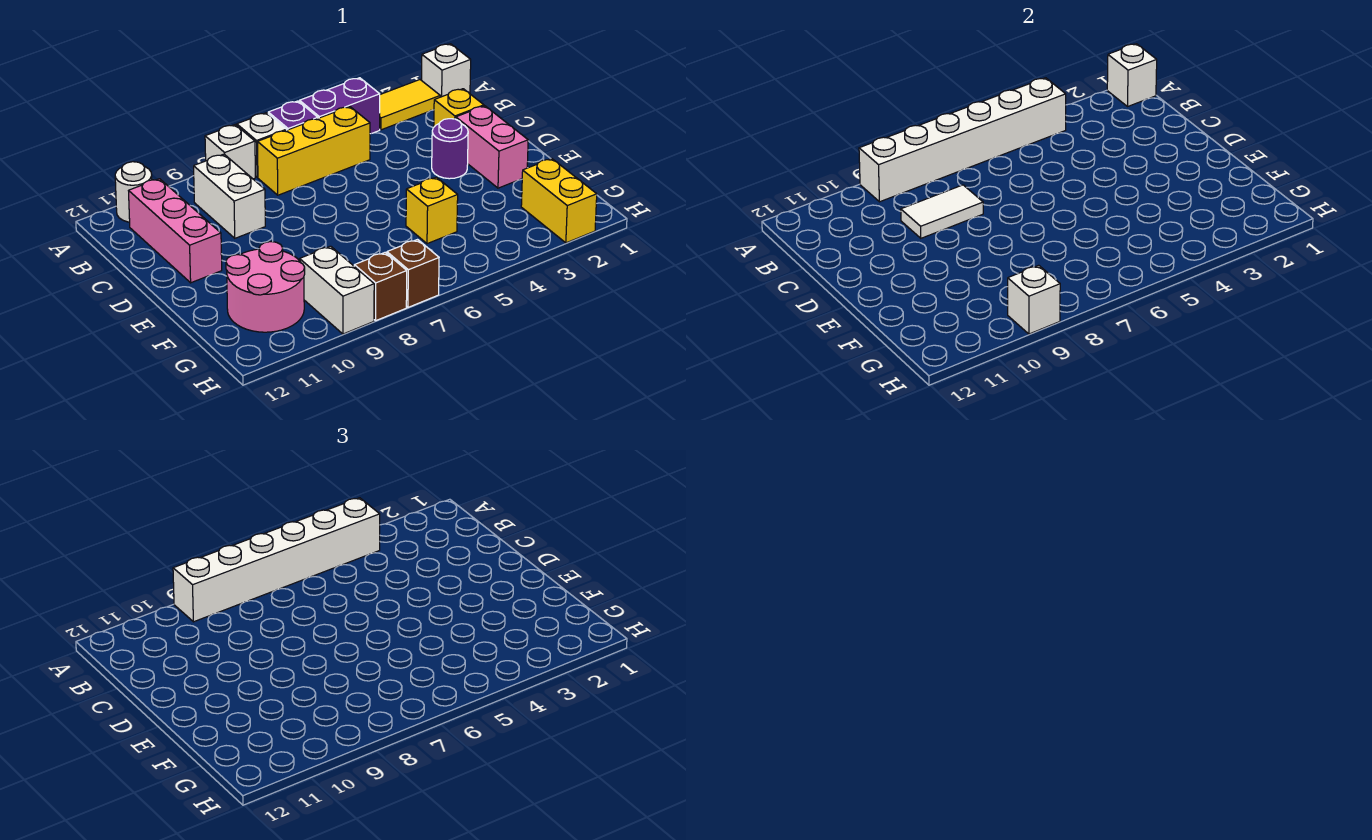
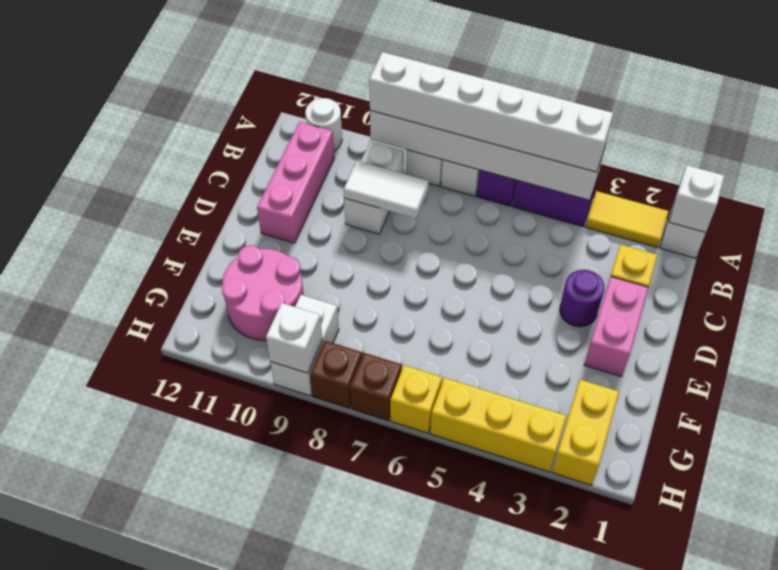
yellow 1x3 brick [257,107,370,195] -> yellow 1x3 brick moved to [430,378,566,472]
yellow 1x1 brick [406,177,458,244] -> yellow 1x1 brick moved to [390,365,442,433]

